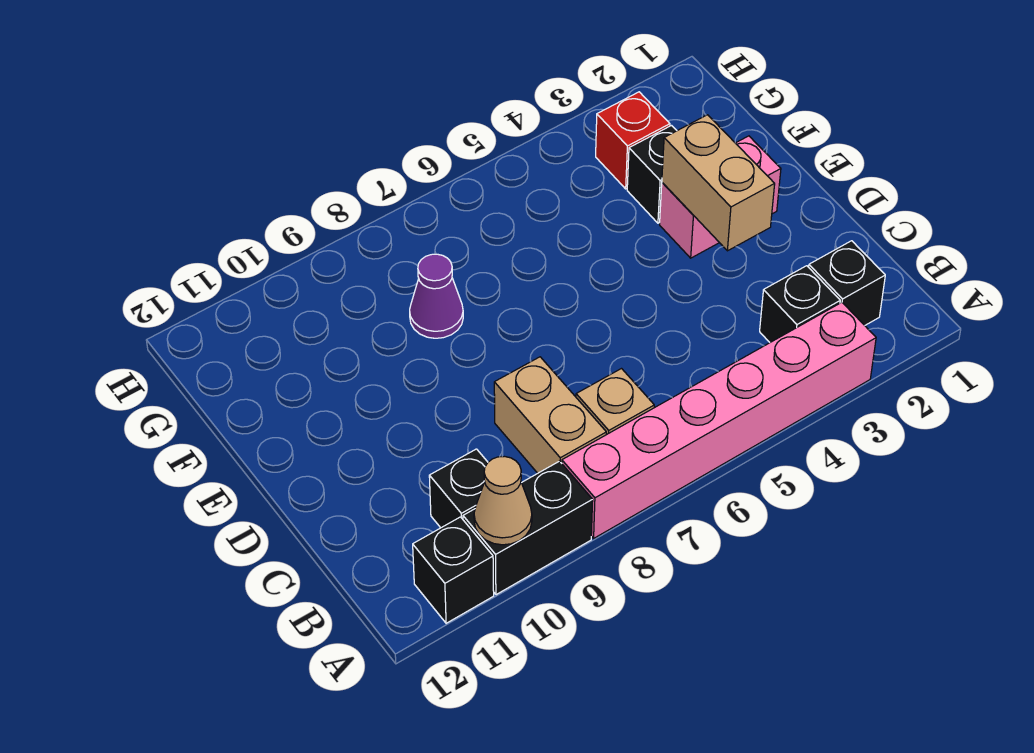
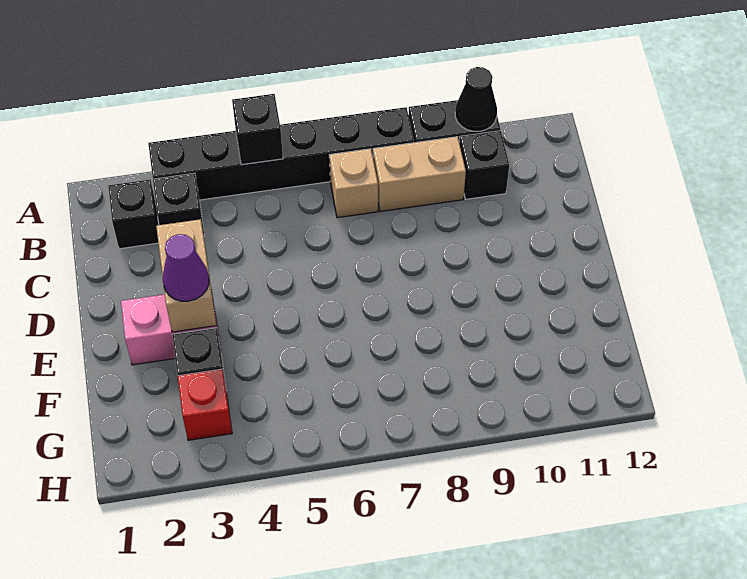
pink 1x6 brick [562,302,876,538] -> black 1x6 brick [148,107,414,200]
tan 1x1 cone [474,456,532,545] -> black 1x1 cone [455,67,497,131]
black 1x1 brick [413,517,494,623] -> black 1x1 brick moved to [232,94,283,165]
tan 1x2 brick [494,357,606,473] -> tan 1x2 brick turned to [373,137,466,212]
purple 1x1 cone [410,254,463,338] -> purple 1x1 cone moved to [163,234,209,301]

